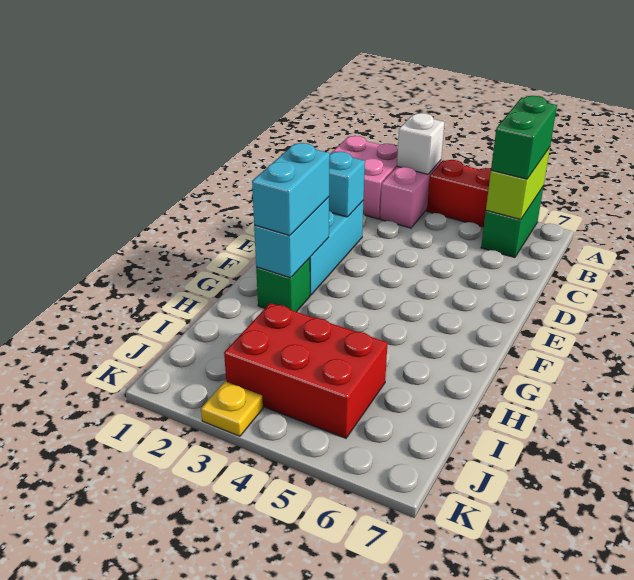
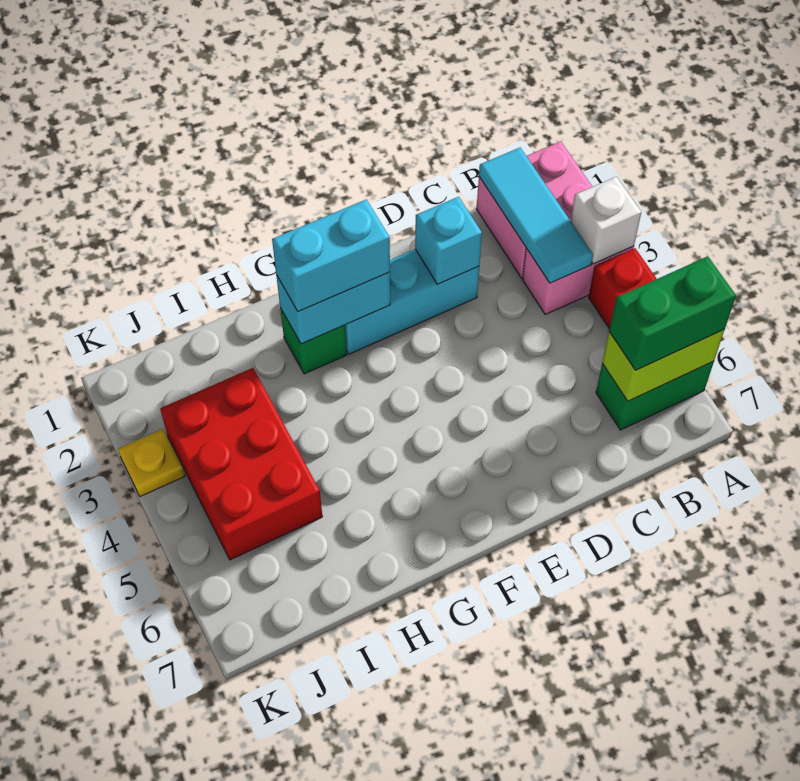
none -> cyan 1x3 tile [479,148,593,283]

